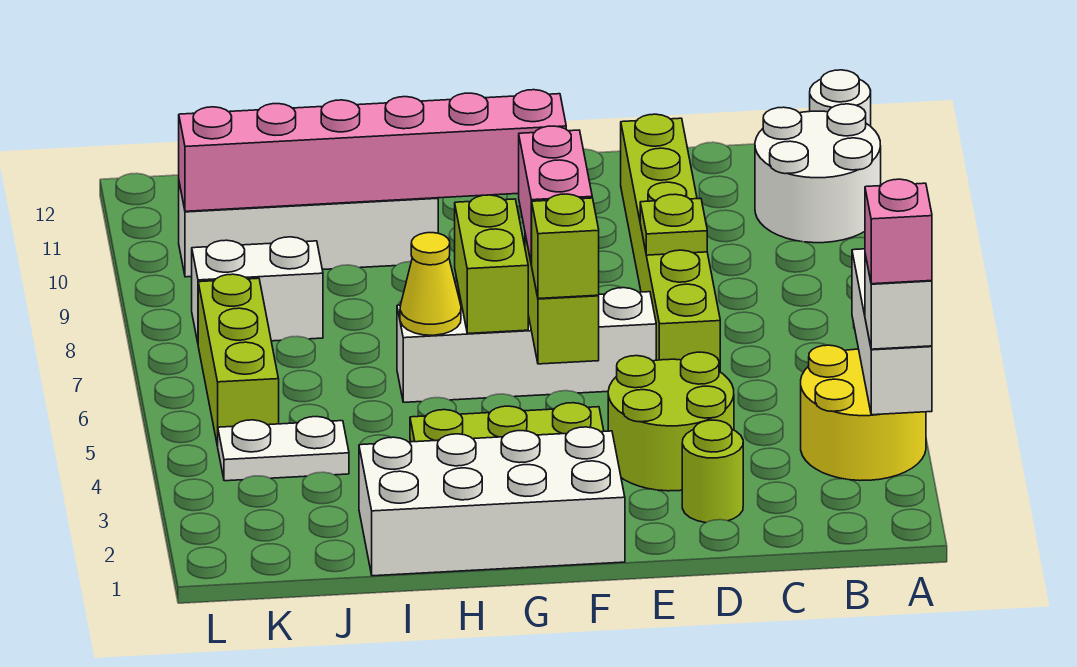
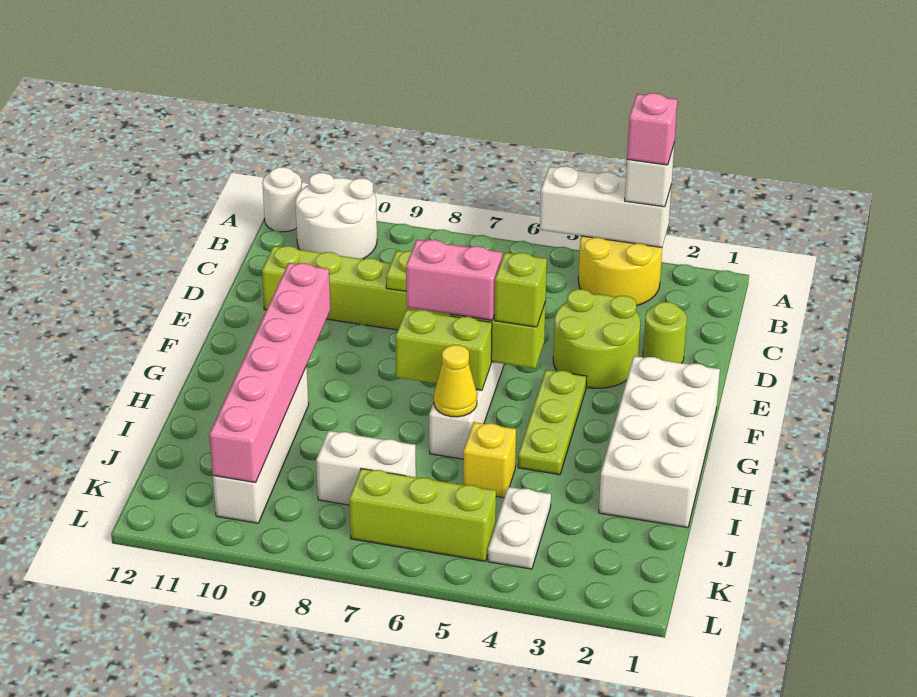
none -> yellow 1x1 brick [463,422,516,498]
white 1x2 brick [192,237,323,342] -> white 1x2 brick turned to [316,431,416,505]

